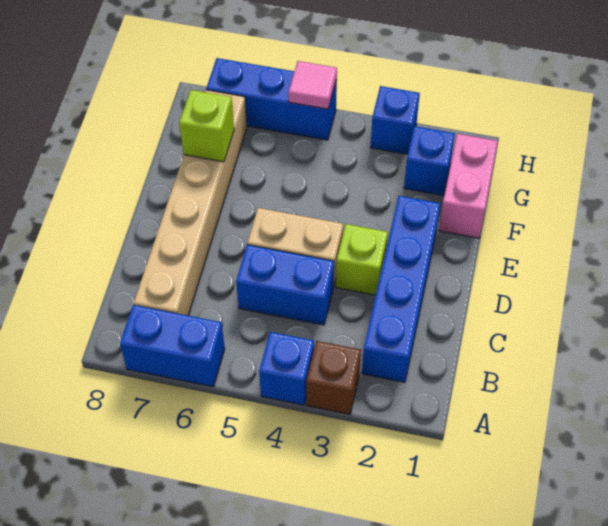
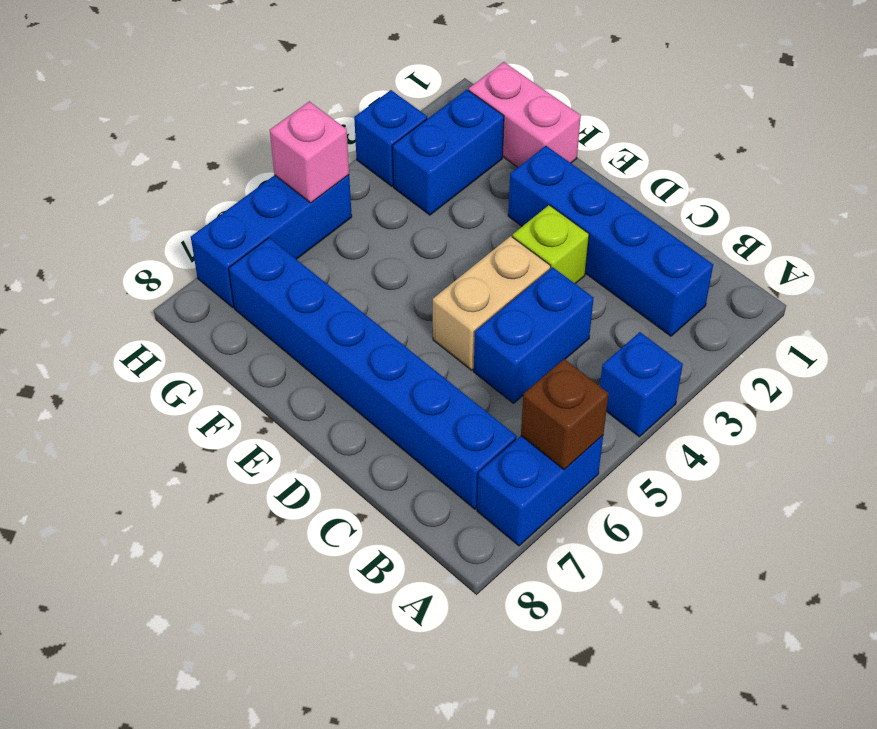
brown 1x1 brick [306,341,361,414] -> brown 1x1 brick moved to [521,359,609,470]
tan 1x6 brick [134,90,247,316] -> blue 1x6 brick [229,238,517,509]
lime 1x1 brick [179,90,234,162] -> none
blue 1x1 brick [404,126,455,196] -> blue 1x2 brick [393,90,504,215]
pink 1x1 tile [288,61,337,109] -> pink 1x1 brick [270,101,349,203]

